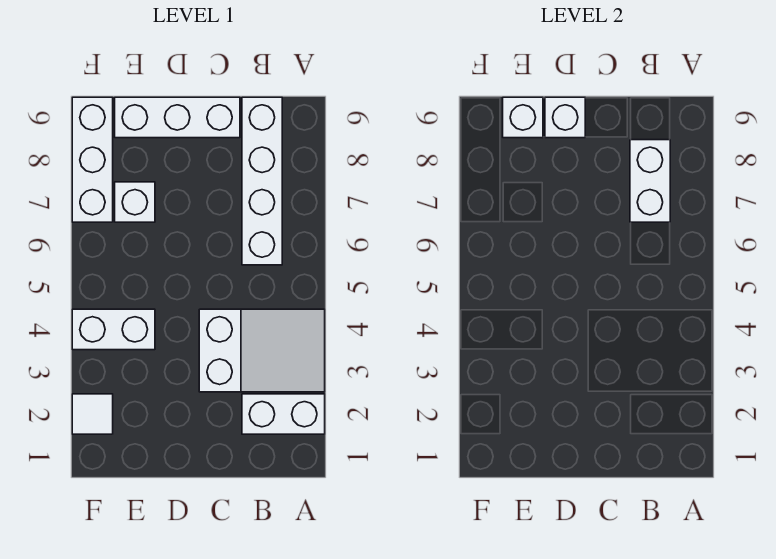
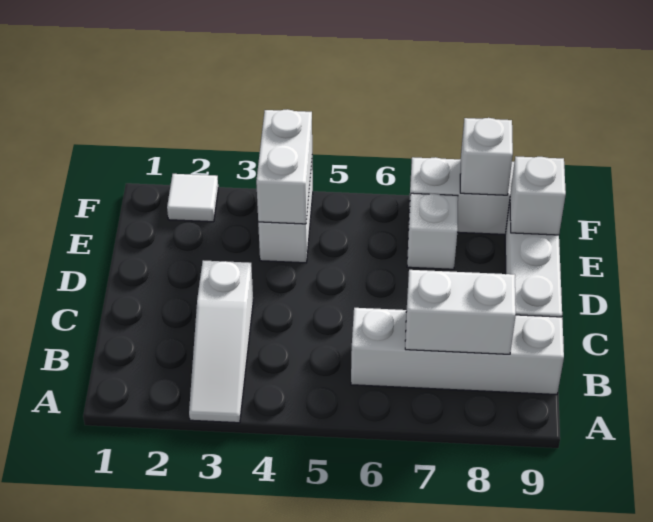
white 1x2 brick [242,394,325,434] -> white 1x2 brick moved to [256,109,312,224]
white 2x3 slope [199,309,325,392] -> white 1x3 slope [189,260,253,423]
white 1x1 brick [545,97,585,138] -> white 1x1 brick moved to [460,118,513,195]

